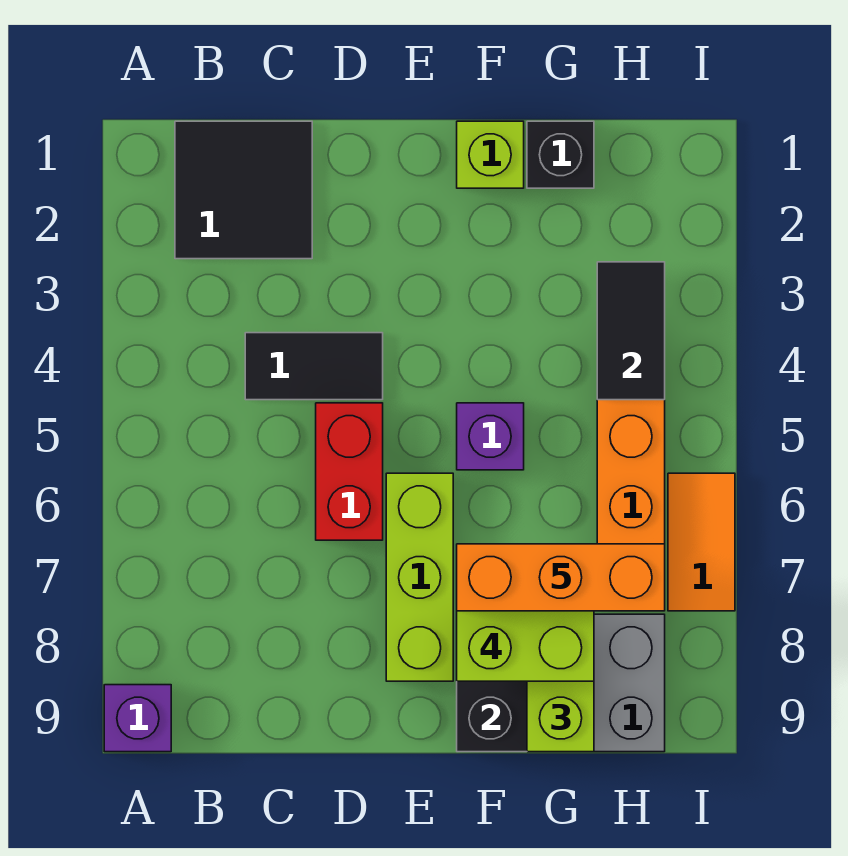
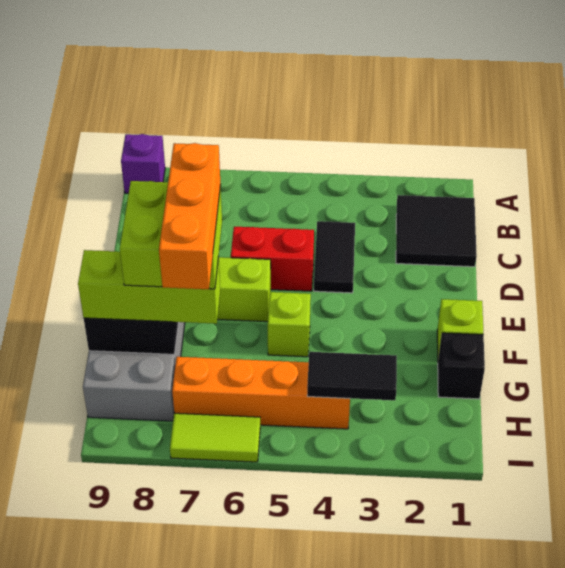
purple 1x1 brick [457,403,524,470] -> lime 1x1 brick [268,292,311,357]
orange 1x2 tile [668,473,735,611] -> lime 1x2 tile [170,413,260,462]

